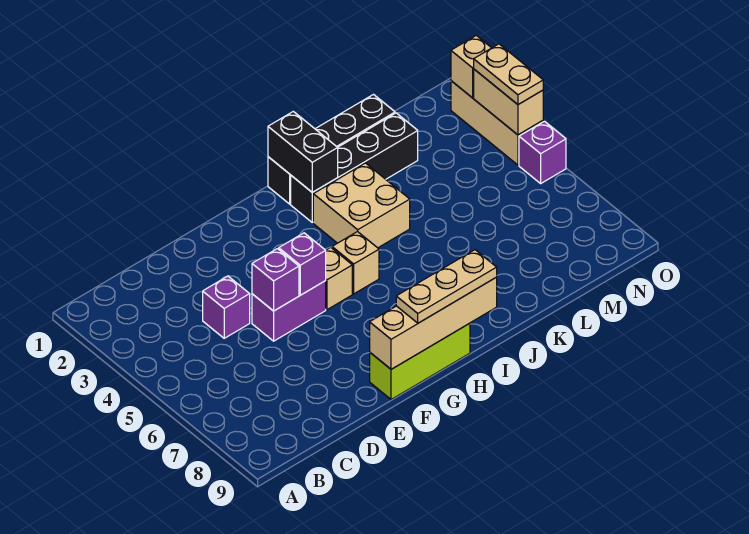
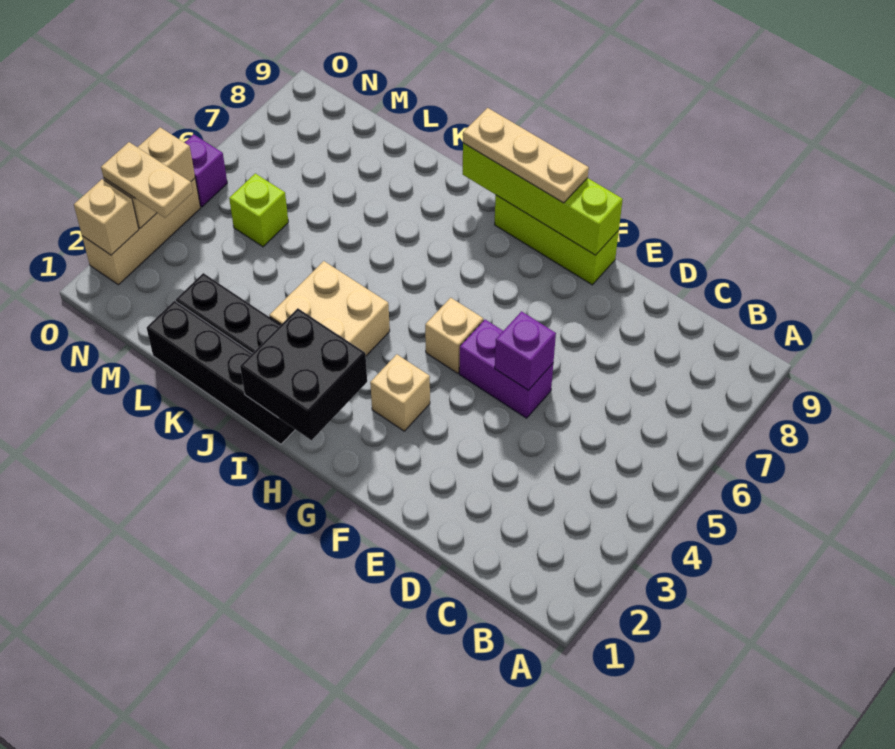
purple 1x1 brick [203,276,250,338] -> none
purple 1x1 brick [279,233,326,295] -> none
tan 1x4 brick [370,277,497,369] -> lime 1x4 brick [463,143,623,255]
tan 1x1 brick [332,232,379,294] -> tan 1x1 brick moved to [370,354,430,431]
black 1x2 brick [268,111,338,192] -> black 2x2 brick [240,308,367,440]
none -> lime 1x1 brick [229,174,288,247]
tan 1x2 plate [474,44,543,105] -> tan 1x2 plate turned to [101,142,193,218]

